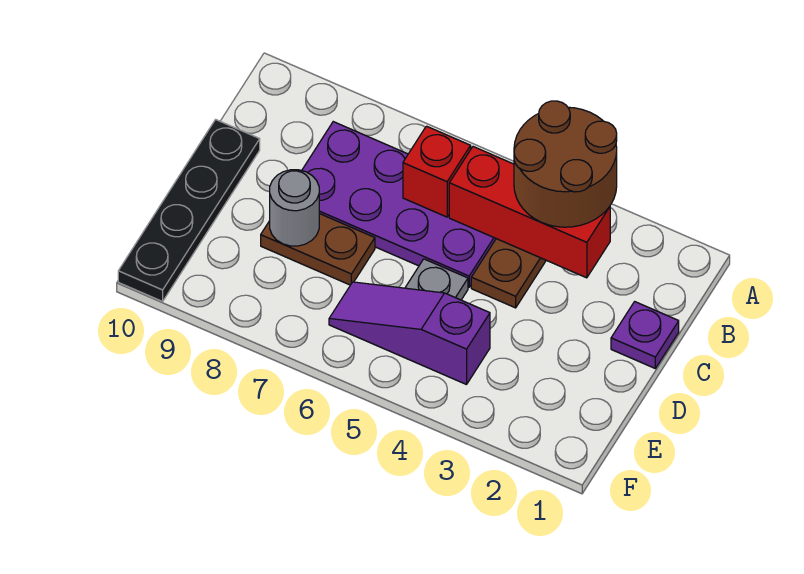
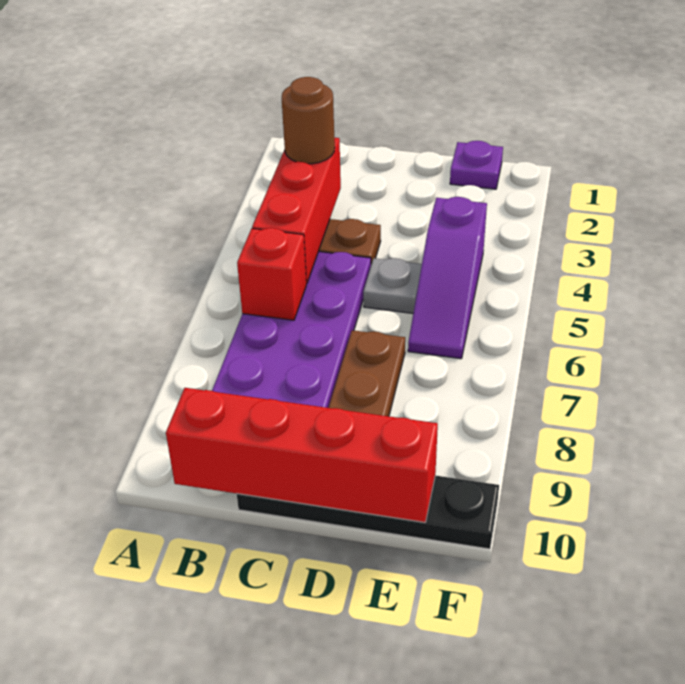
brown 2x2 round brick [514,101,617,227] -> brown 1x1 round brick [282,77,335,164]
none -> red 1x4 brick [166,388,438,522]
purple 1x1 plate [611,302,679,368] -> purple 1x1 plate moved to [450,141,503,189]
grey 1x1 round brick [270,170,319,246] -> none

